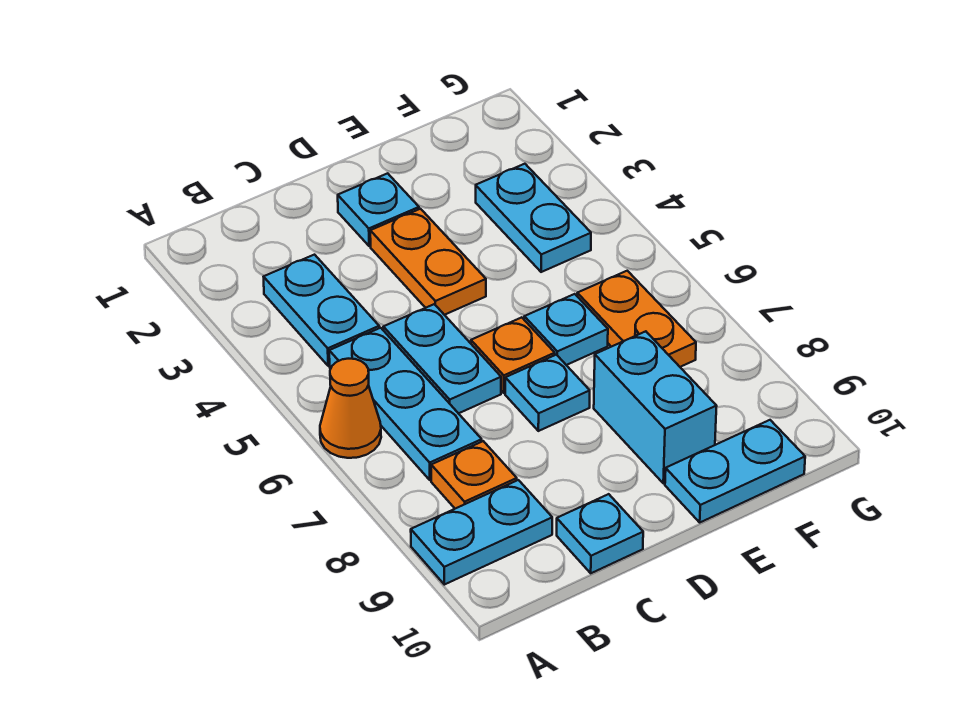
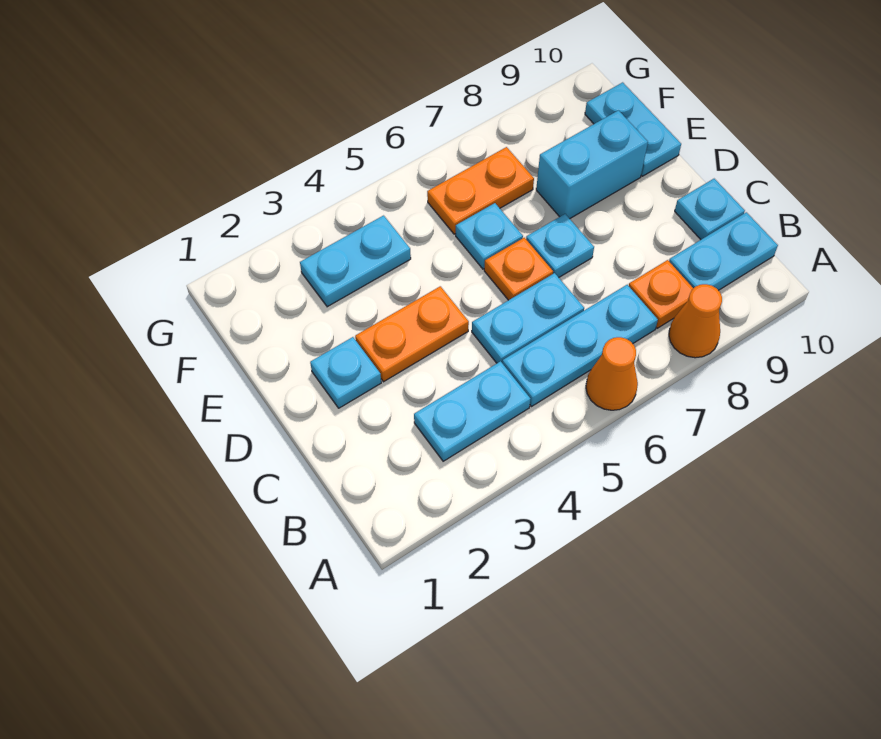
none -> orange 1x1 cone [669,284,722,358]
cyan 1x2 plate [411,480,552,585] -> cyan 1x2 plate turned to [669,212,778,290]

